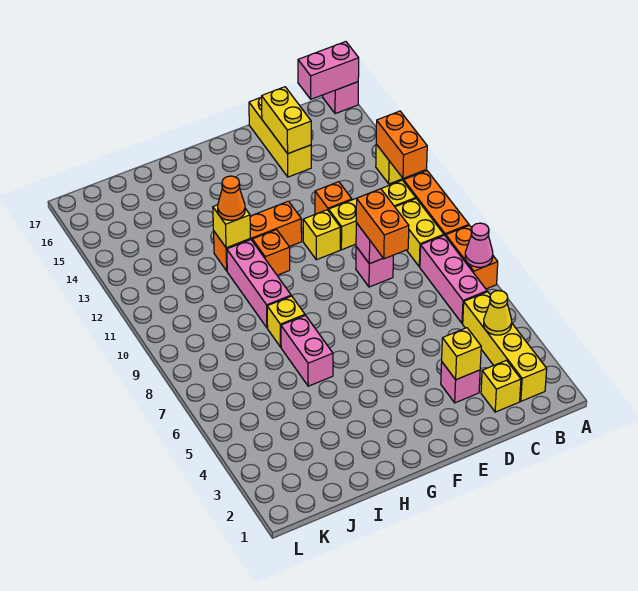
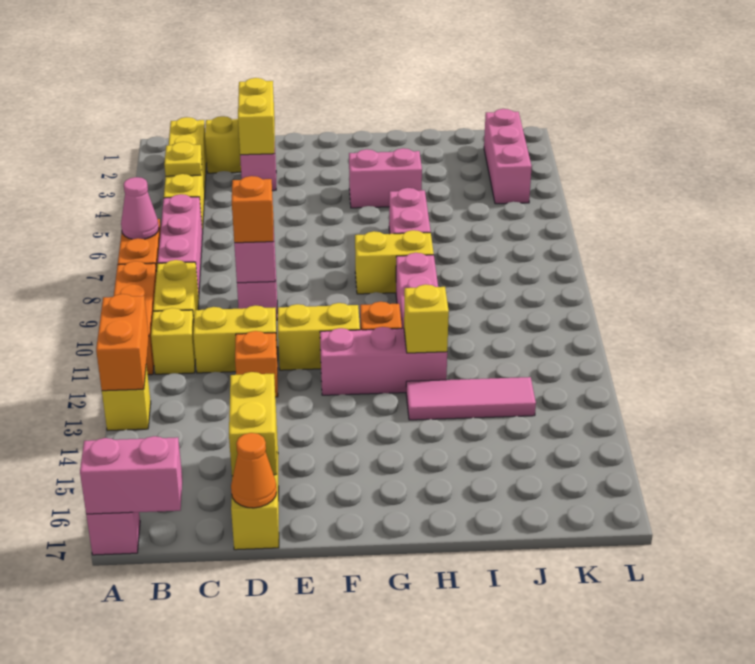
yellow 1x1 cone [484,291,512,335] -> yellow 1x1 plate [164,142,202,176]
yellow 1x1 brick [442,328,481,380] -> yellow 1x2 brick [238,78,275,155]
orange 1x2 brick [356,189,409,259] -> orange 1x1 brick [232,176,274,243]
yellow 1x1 brick [303,210,340,260] -> yellow 1x2 brick [278,303,360,370]
orange 1x3 brick [214,201,302,271] -> pink 1x3 brick [320,327,447,395]
none -> pink 1x2 brick [349,148,422,208]
yellow 1x1 brick [267,296,305,347] -> yellow 1x2 brick [355,230,434,294]
orange 1x1 cone [218,176,245,220] -> orange 1x1 cone moved to [231,433,277,508]
none -> pink 1x3 tile [406,377,536,420]
none -> pink 1x3 brick [484,109,532,204]

